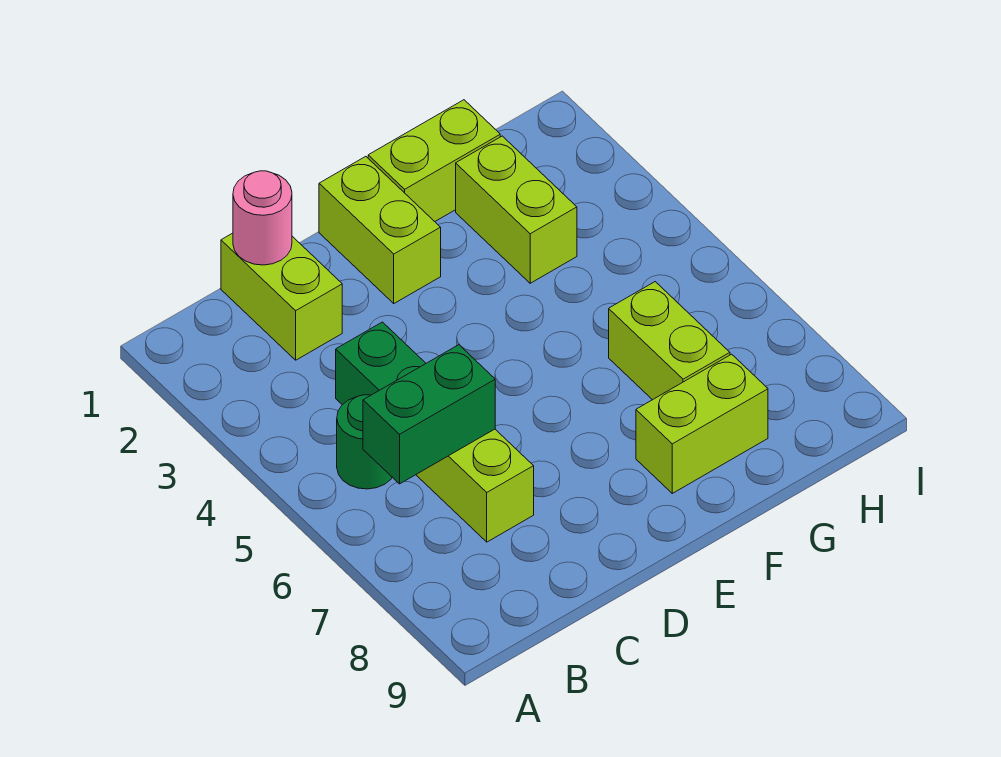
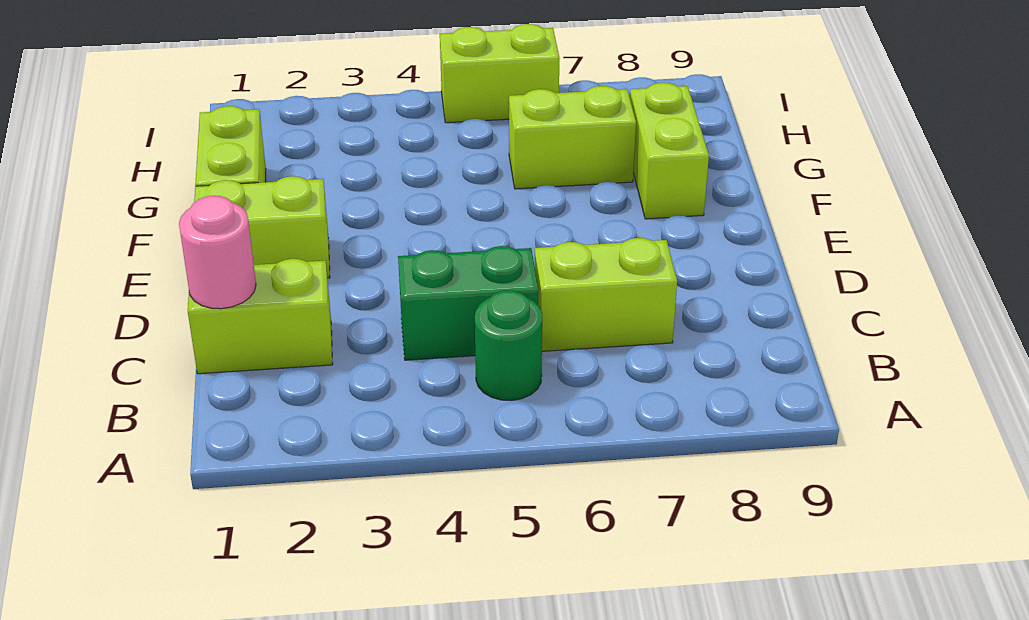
green 1x2 brick [363,345,495,484] -> none
lime 1x2 brick [456,136,577,283] -> lime 1x2 brick moved to [440,24,560,123]

